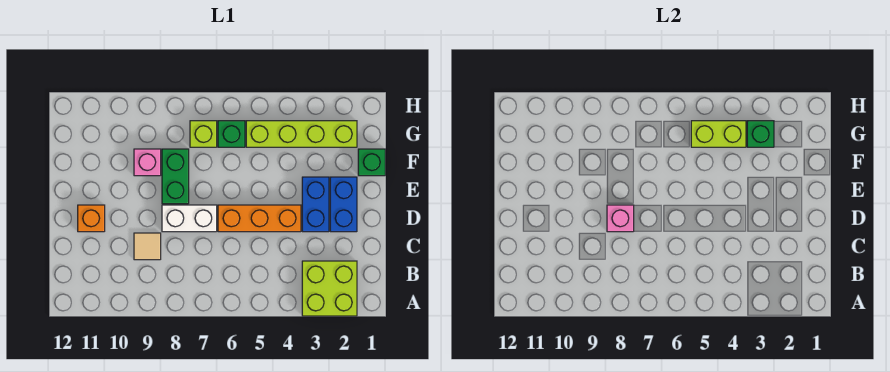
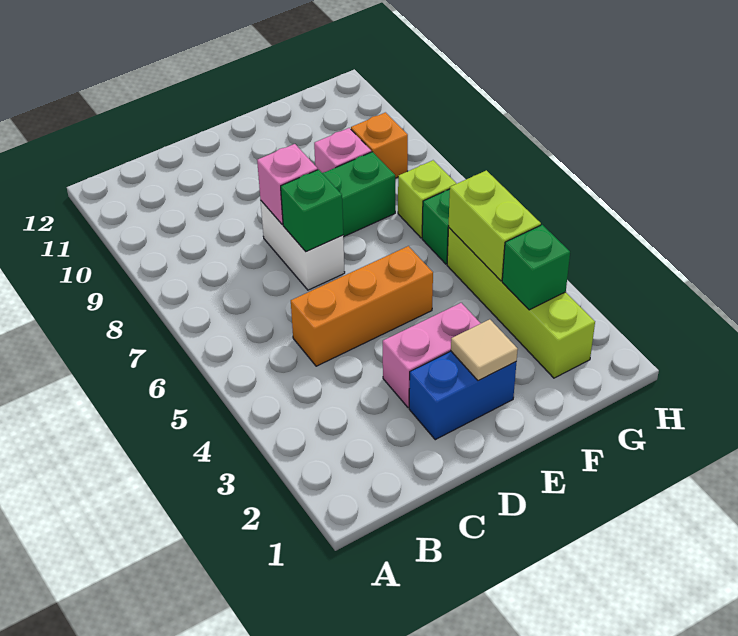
lime 2x2 brick [302,261,357,316] -> none
tan 1x1 tile [134,233,161,260] -> tan 1x1 tile moved to [451,319,518,381]
blue 1x2 brick [302,177,329,232] -> pink 1x2 brick [383,303,481,408]
orange 1x3 brick [218,205,301,232] -> orange 1x3 brick turned to [291,246,433,366]
orange 1x1 brick [78,205,105,232] -> orange 1x1 brick moved to [351,112,408,178]
green 1x1 brick [358,149,385,176] -> green 1x1 brick moved to [281,170,343,251]

